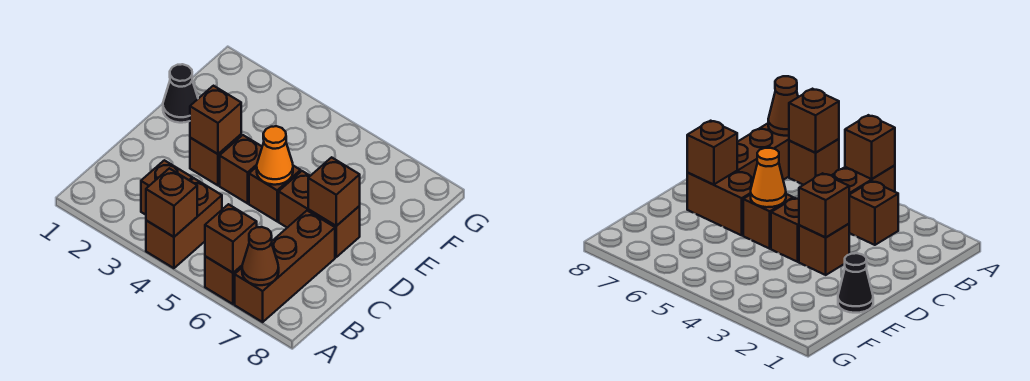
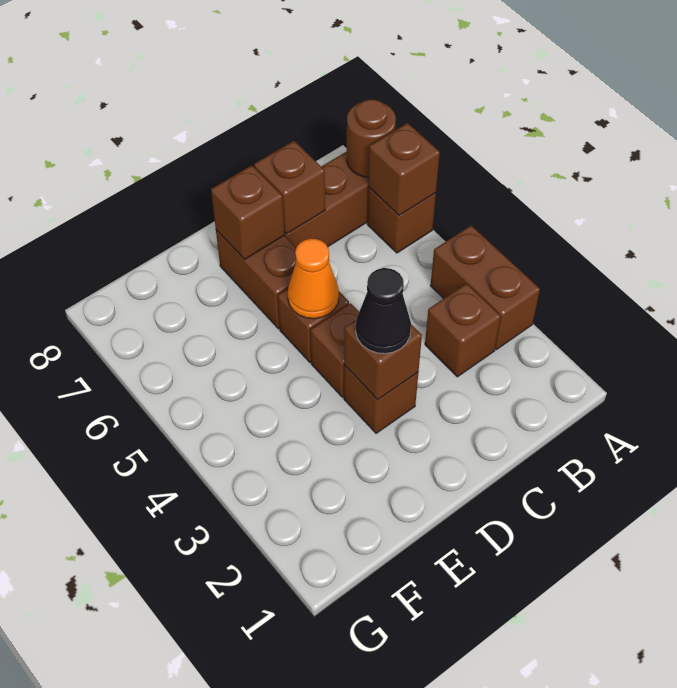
brown 1x2 brick [146,178,222,268] -> brown 1x2 brick turned to [431,226,540,350]
brown 1x1 brick [146,168,197,237] -> brown 1x1 brick moved to [254,141,325,234]
brown 1x1 cone [242,227,279,285] -> brown 1x1 round brick [347,100,396,177]
black 1x1 cone [163,64,198,123] -> black 1x1 cone moved to [356,268,411,354]

